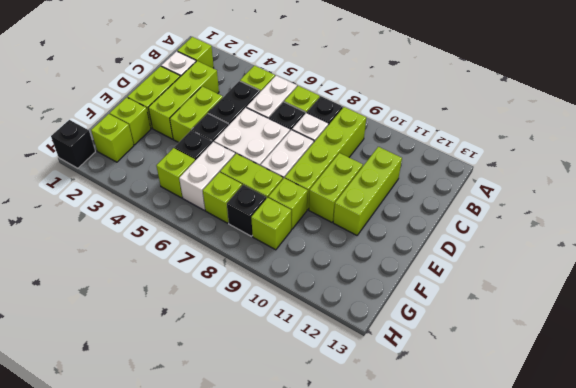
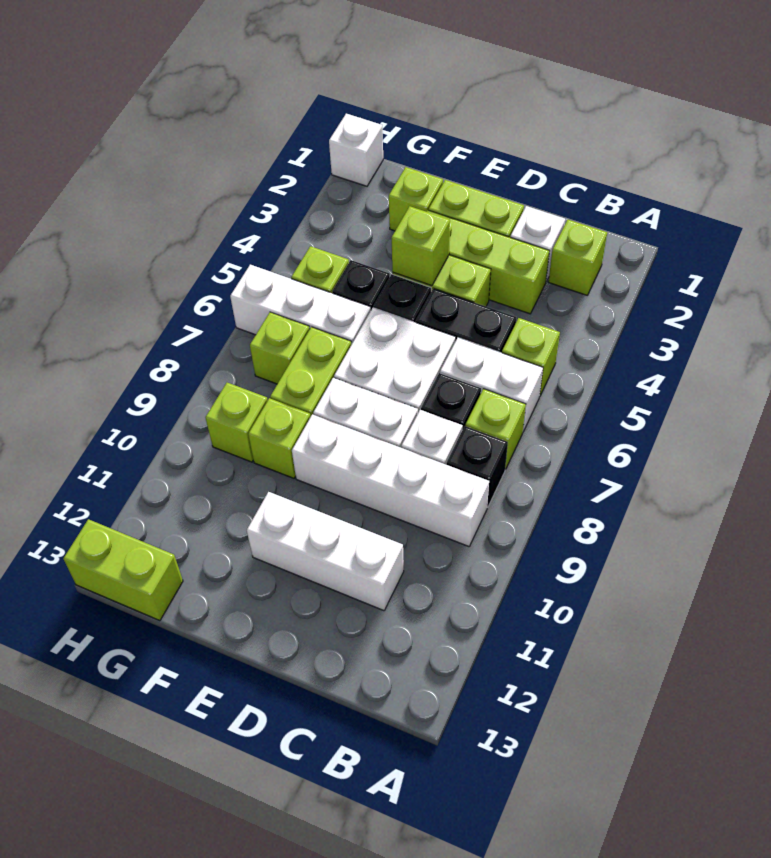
lime 1x4 brick [285,107,366,210] -> white 1x4 brick [292,414,489,546]
lime 1x3 brick [333,147,402,235] -> white 1x3 brick [247,492,404,611]
lime 1x2 brick [309,153,363,222] -> lime 1x2 brick moved to [63,519,183,621]
white 1x2 brick [179,142,235,210] -> white 1x3 brick [230,265,371,345]
lime 1x1 brick [91,114,134,162] -> lime 1x1 brick moved to [391,206,450,286]
black 1x1 brick [227,185,266,236] -> none
black 1x1 brick [51,120,95,168] -> white 1x1 brick [329,114,383,186]

